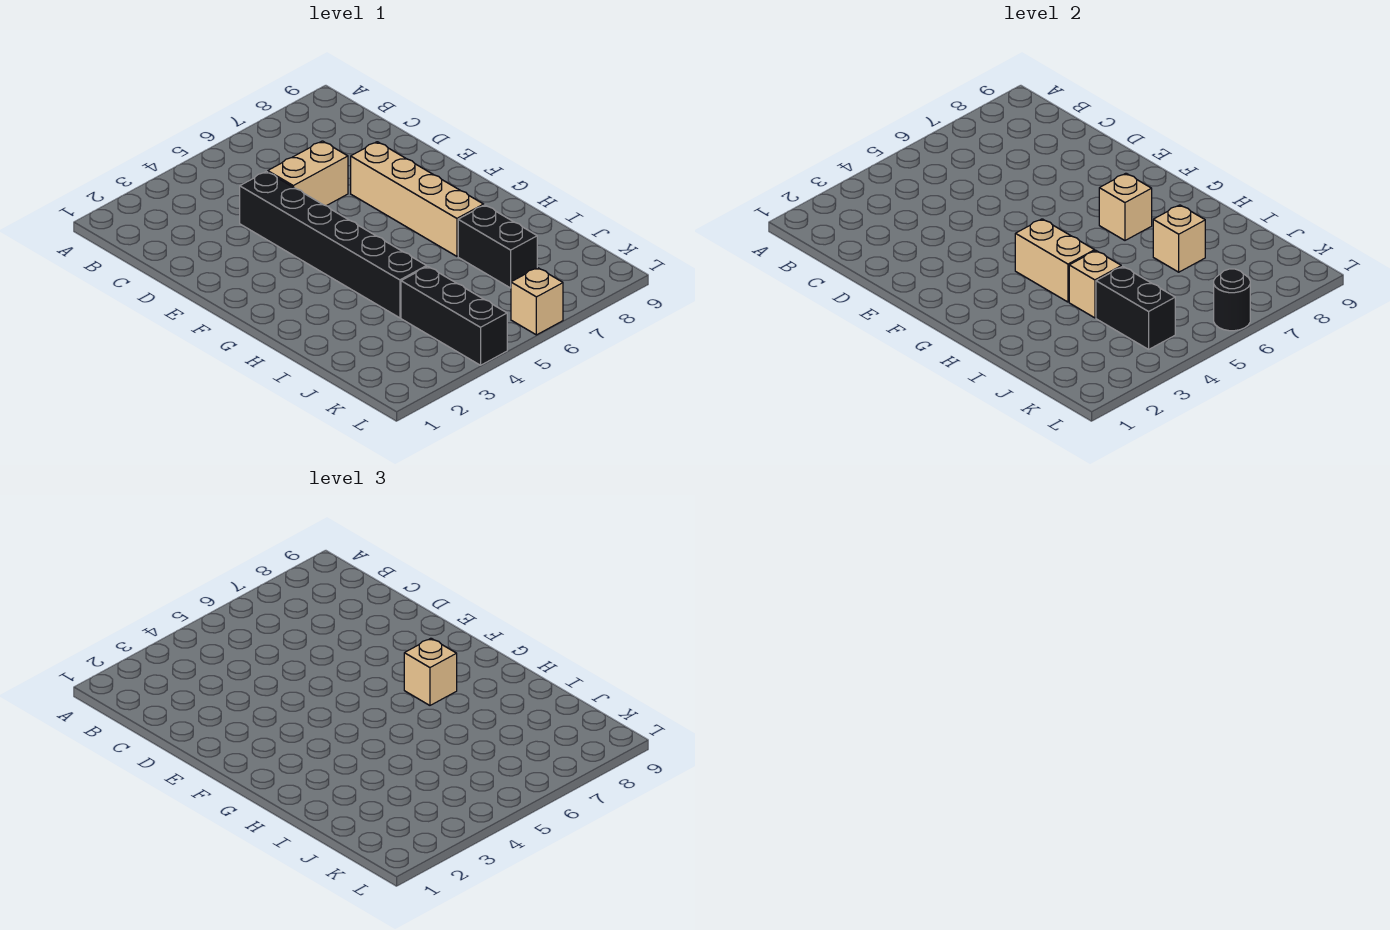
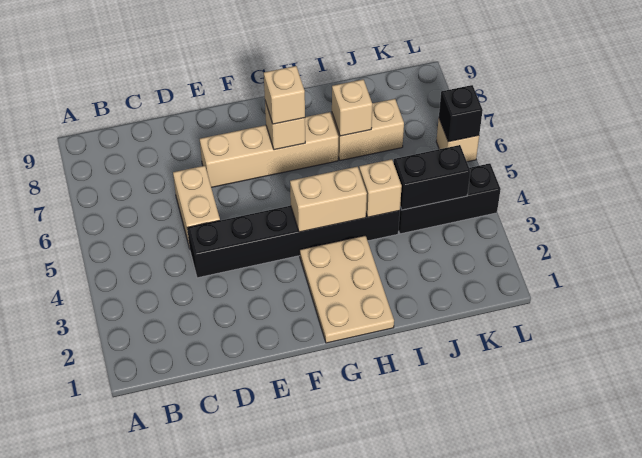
none -> tan 2x3 plate [300,235,394,343]
black 1x2 brick [458,205,537,288] -> tan 1x2 brick [332,99,404,161]
black 1x1 round brick [1214,269,1250,331] -> black 1x1 brick [439,85,483,142]

